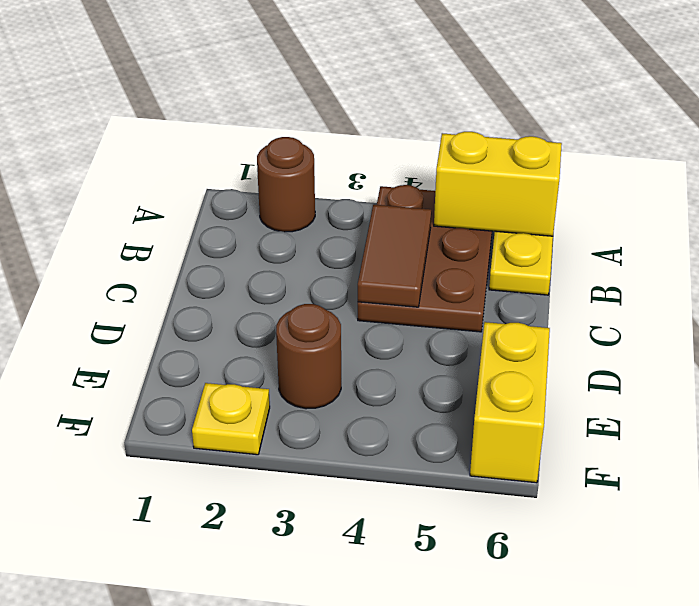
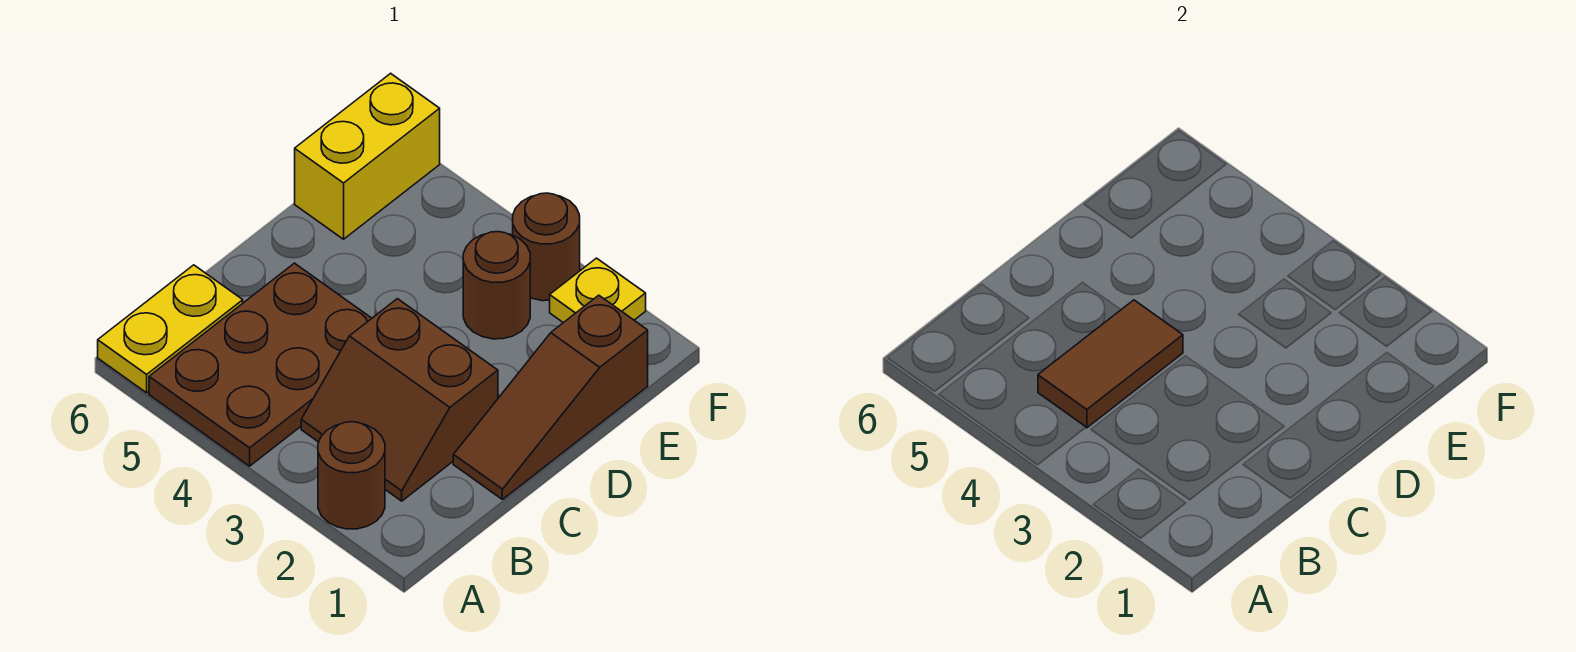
yellow 1x2 brick [434,132,562,236] -> none
none -> brown 2x2 slope [301,299,498,501]
none -> brown 1x3 slope [453,295,648,499]
none -> brown 1x1 round brick [513,193,580,301]

